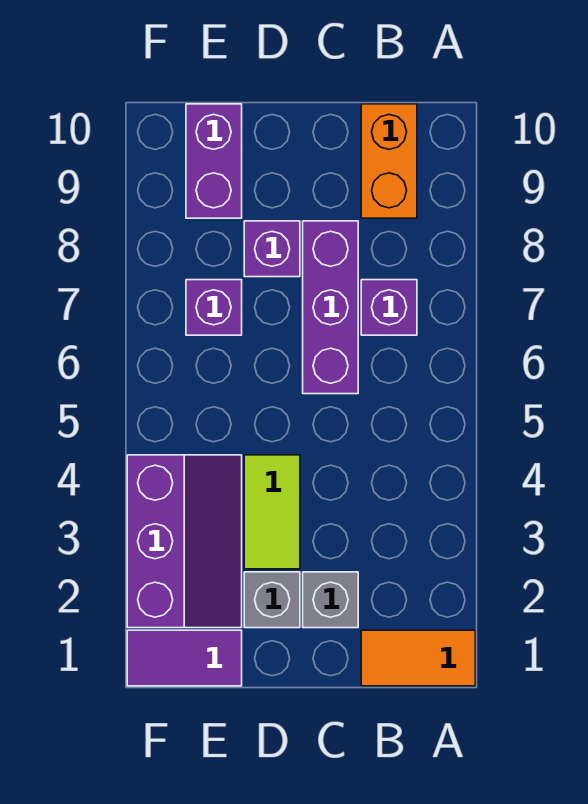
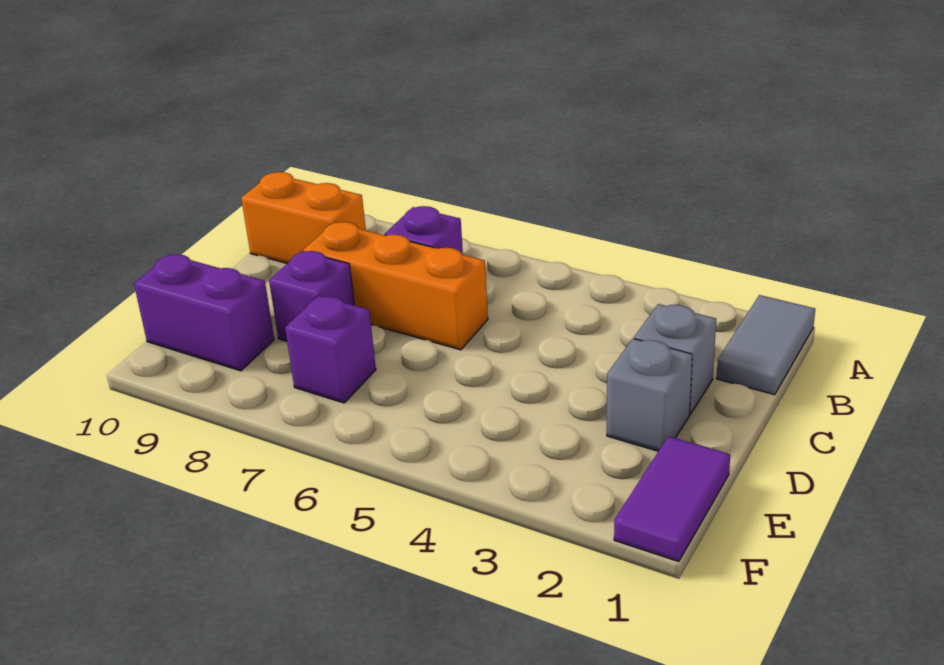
orange 1x2 tile [361,630,475,686] -> grey 1x2 tile [717,295,815,395]
purple 1x3 brick [303,221,358,394] -> orange 1x3 brick [303,222,488,350]
lime 1x2 tile [244,455,300,569] -> none
purple 2x3 slope [127,455,242,628] -> none

